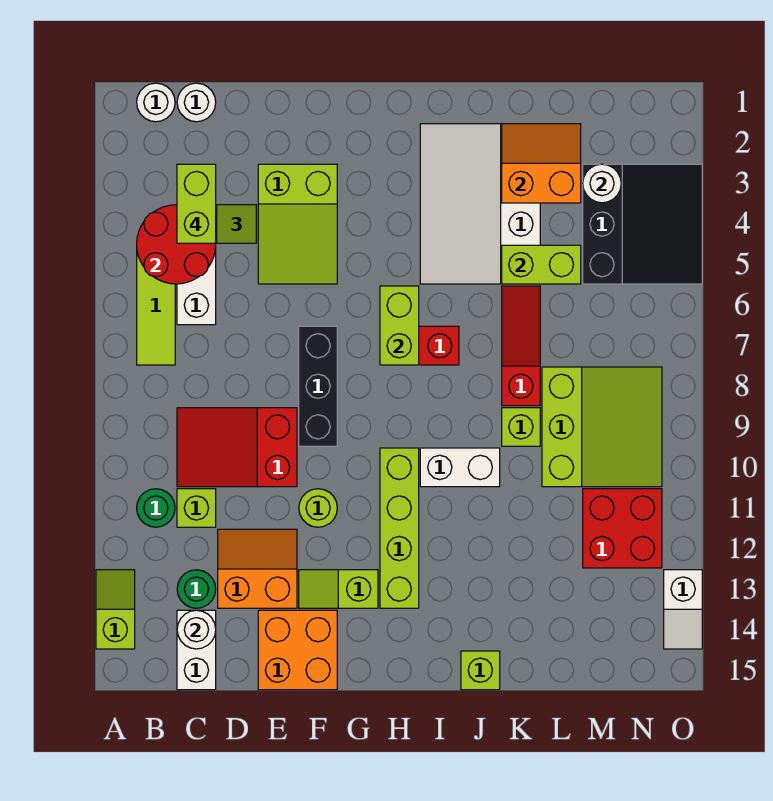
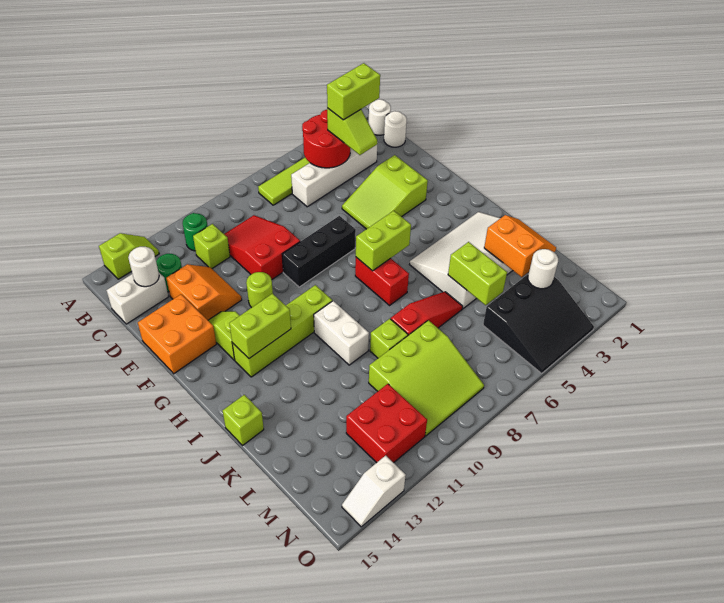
none -> lime 1x2 brick [229,294,291,359]

